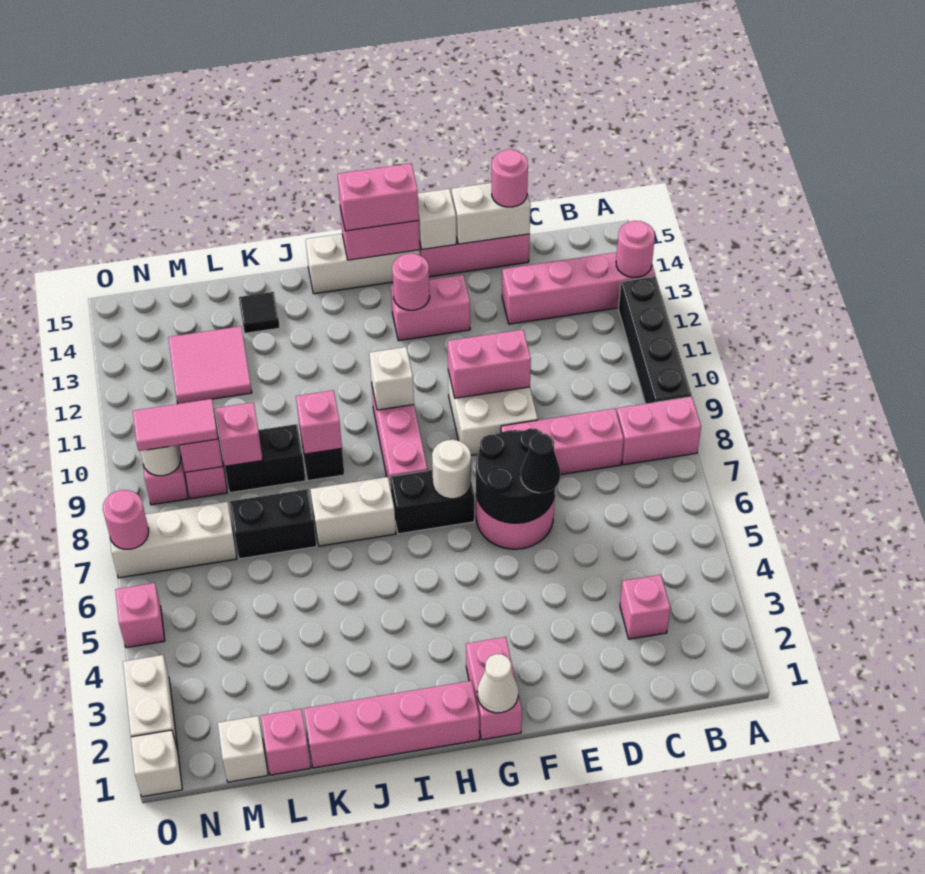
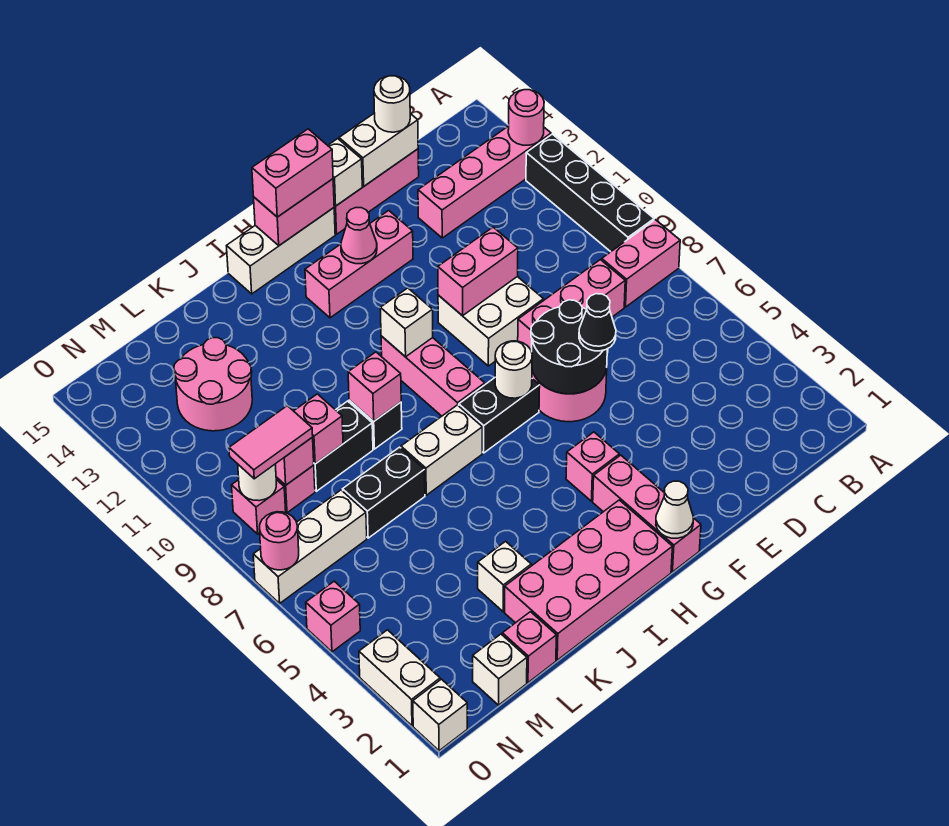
pink 1x1 brick [620,575,670,639] -> pink 1x1 brick moved to [566,432,619,501]
pink 1x1 round brick [492,149,528,207] -> white 1x1 round brick [374,76,410,132]
pink 1x2 brick [391,275,470,341] -> pink 1x3 brick [305,210,413,318]
pink 1x2 brick [466,637,522,740] -> pink 1x3 brick [593,455,701,572]
pink 1x1 round brick [392,253,430,310] -> pink 1x1 cone [341,208,377,264]
pink 1x4 brick [304,681,479,768] -> pink 2x4 brick [505,500,673,660]
none -> white 1x1 brick [478,541,531,612]
black 1x1 tile [239,292,280,333] -> none
pink 2x2 tile [168,326,252,404] -> pink 2x2 round brick [174,338,252,431]

